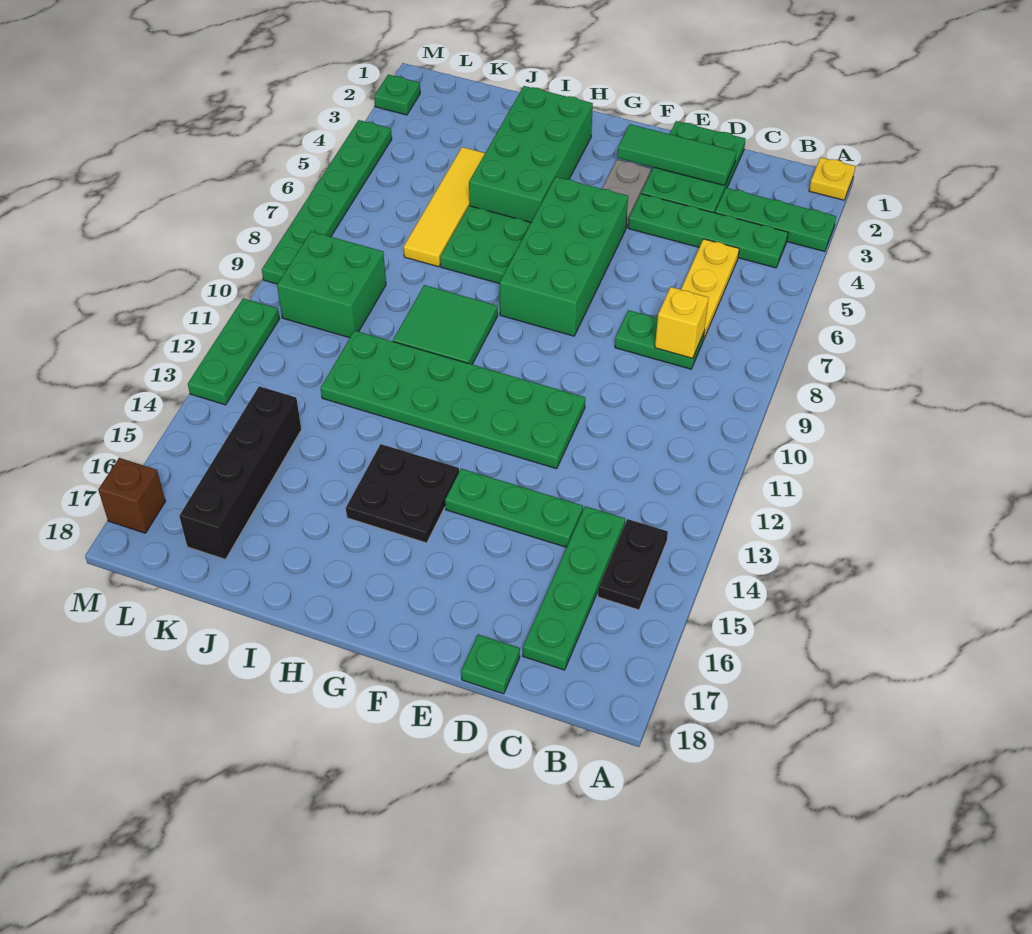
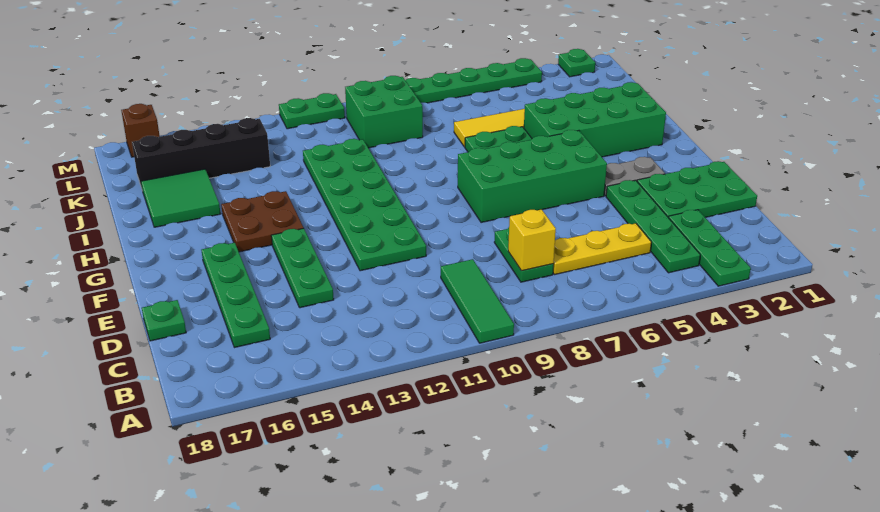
yellow 1x1 plate [809,157,855,200] -> none
black 1x2 plate [598,519,668,610] -> none
green 1x4 plate [523,506,625,670] -> green 1x4 plate turned to [202,243,270,348]
green 1x3 tile [617,124,736,185] -> green 1x3 tile moved to [441,259,514,343]
black 2x2 plate [346,444,459,543] -> brown 2x2 plate [221,191,304,252]
green 2x2 tile [393,285,498,364] -> green 2x2 tile moved to [141,169,220,227]
green 1x3 plate [188,298,280,405] -> green 1x2 plate [279,93,345,129]

